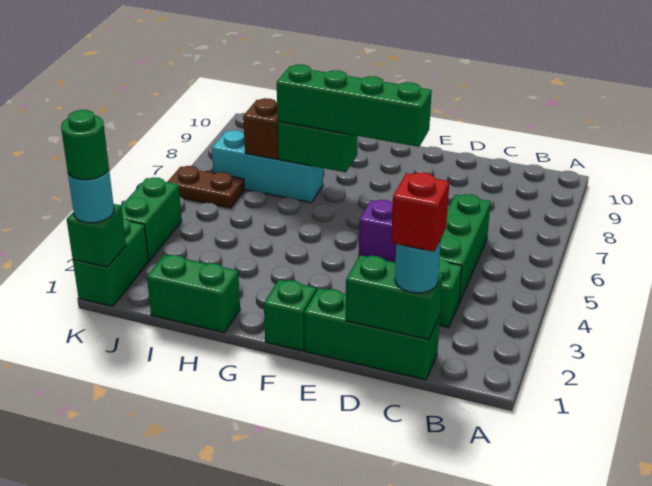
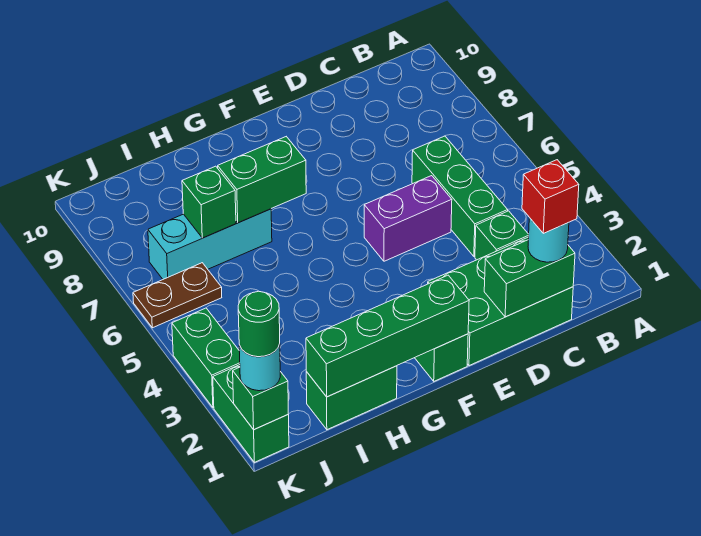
green 1x3 brick [304,288,440,380] -> green 2x3 brick [428,237,573,366]
green 1x4 brick [277,65,432,147] -> green 1x4 brick moved to [306,275,469,397]
brown 1x1 brick [243,98,279,159] -> green 1x1 brick [182,166,236,238]

